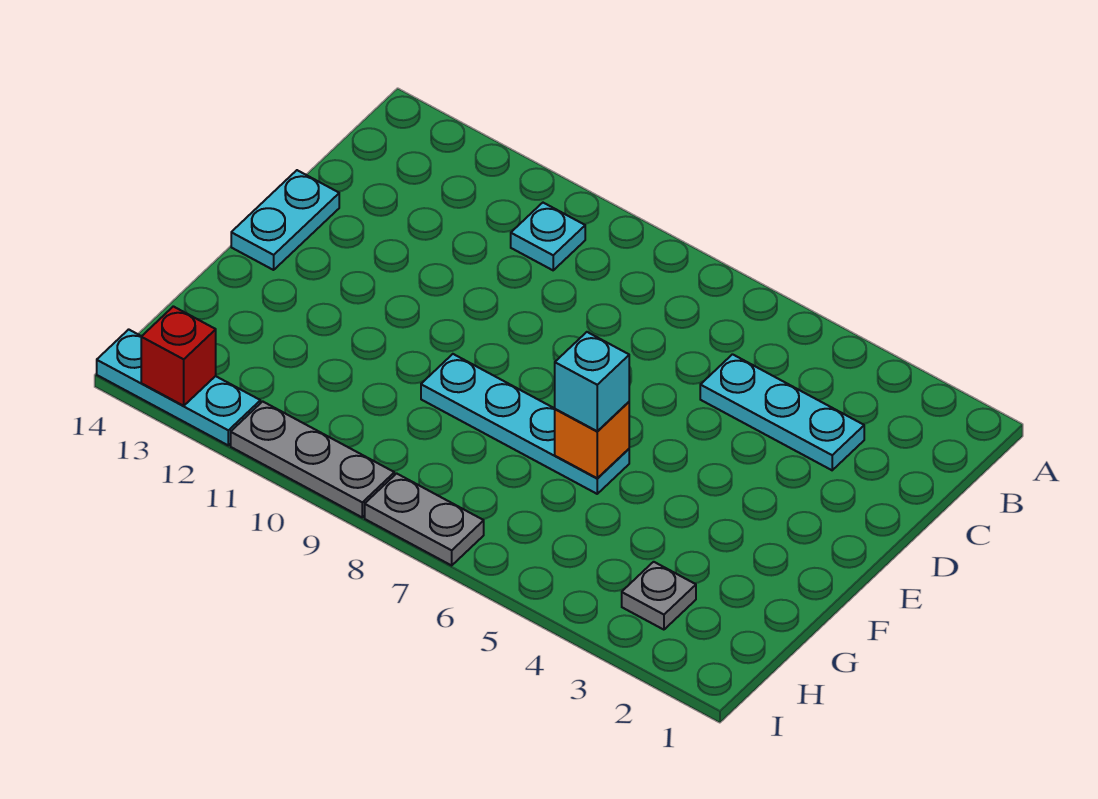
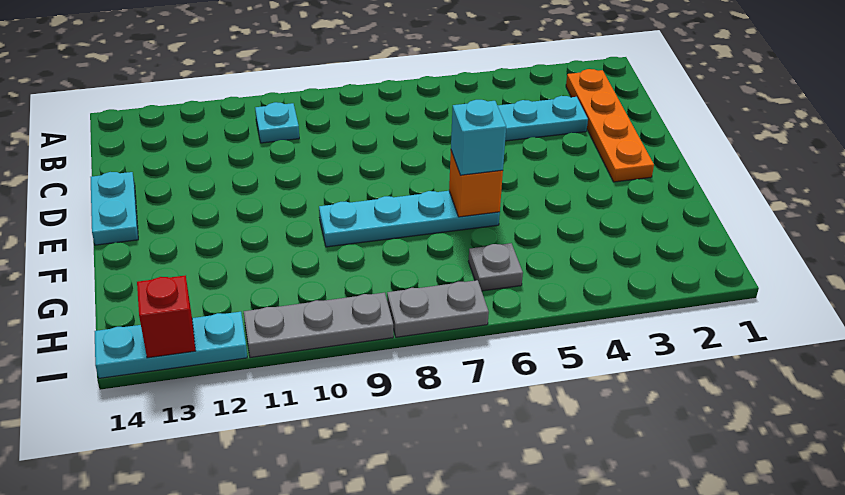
none -> orange 1x4 plate [566,69,654,182]
grey 1x1 plate [622,562,696,630] -> grey 1x1 plate moved to [469,243,523,291]

